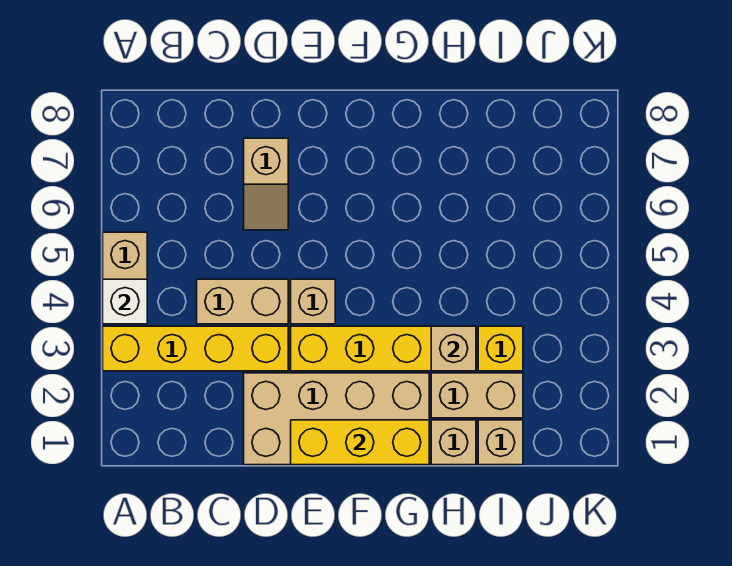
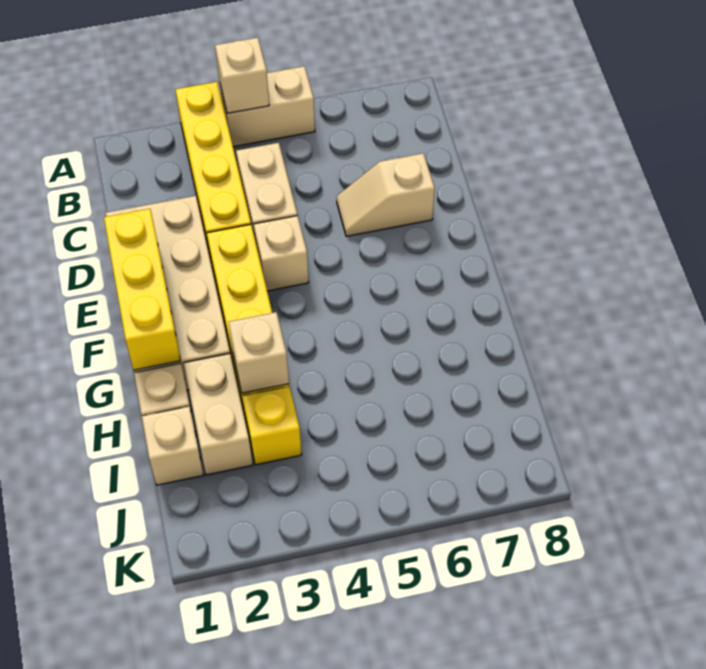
white 1x1 brick [103,279,147,324] -> tan 1x1 brick [215,38,269,113]

